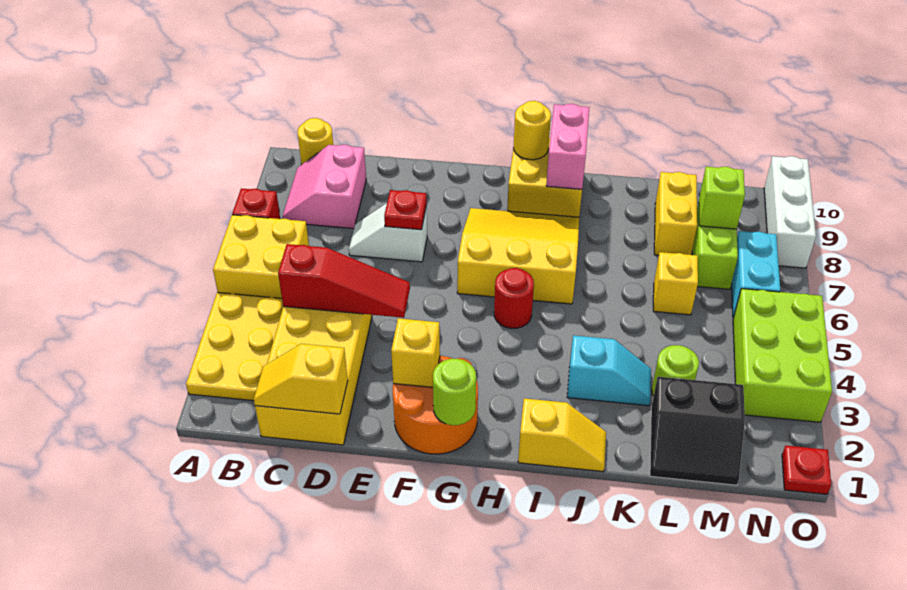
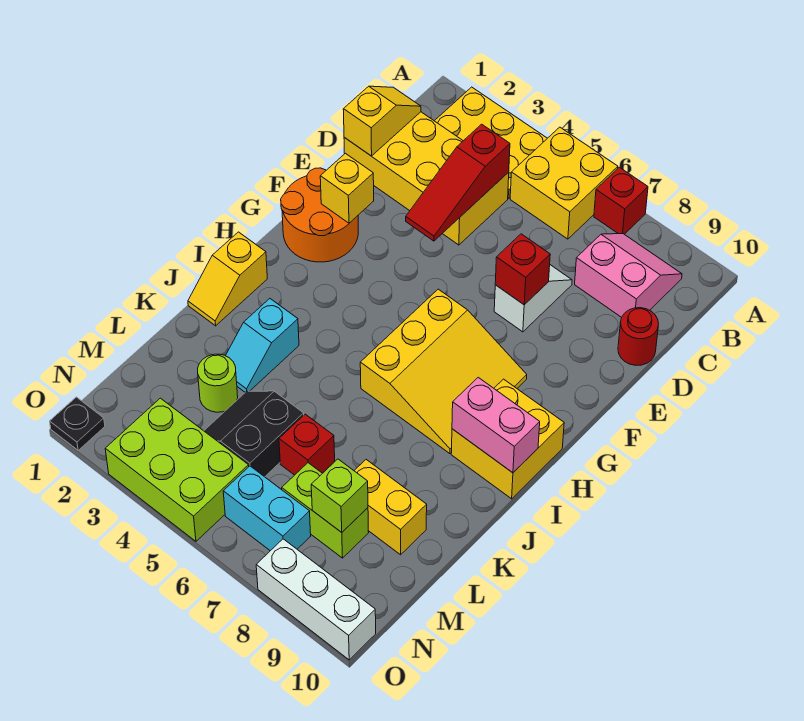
yellow 1x1 round brick [298,118,333,165] -> none
red 1x1 plate [384,190,427,230] -> red 1x1 brick [495,234,550,305]
lime 1x1 round brick [433,359,476,425] -> none
red 1x1 round brick [494,268,534,328] -> red 1x1 round brick moved to [618,308,659,365]
yellow 1x1 round brick [514,101,551,160] -> none
black 2x2 slope [650,377,745,485] -> black 2x2 slope moved to [204,391,304,477]
yellow 1x1 brick [653,252,698,315] -> red 1x1 brick [279,414,335,475]
red 1x1 plate [782,446,831,494] -> black 1x1 plate [50,397,105,450]

